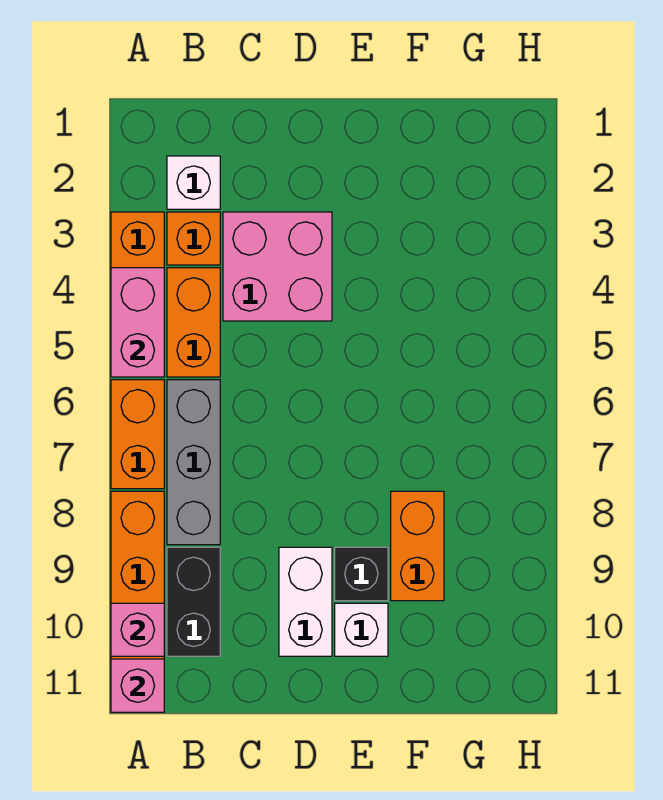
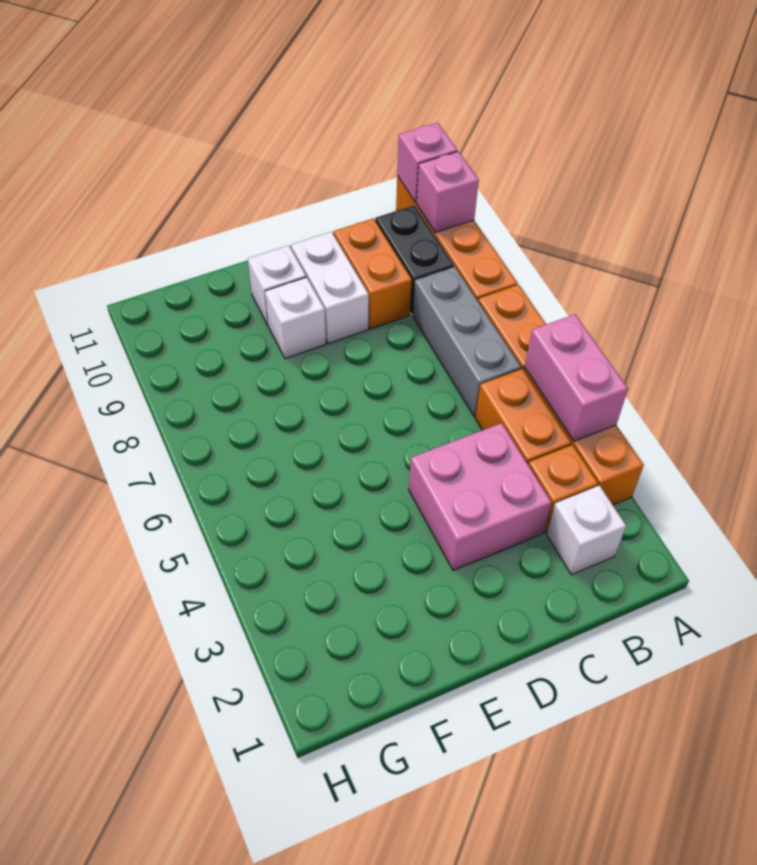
black 1x1 brick [335,547,388,601] -> white 1x1 brick [265,277,326,359]
orange 1x2 brick [391,491,444,601] -> orange 1x2 brick moved to [334,219,412,329]

